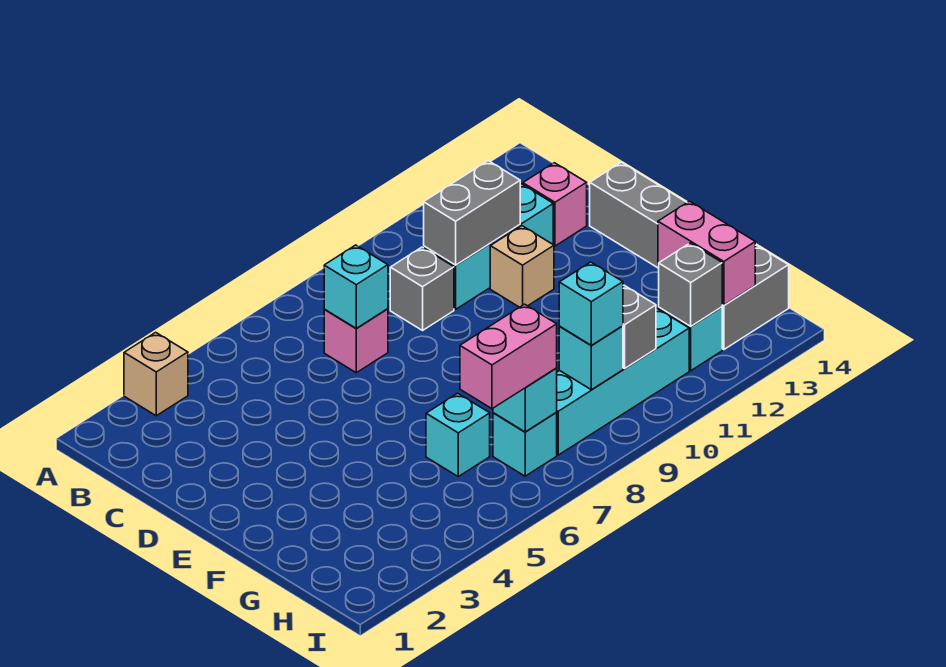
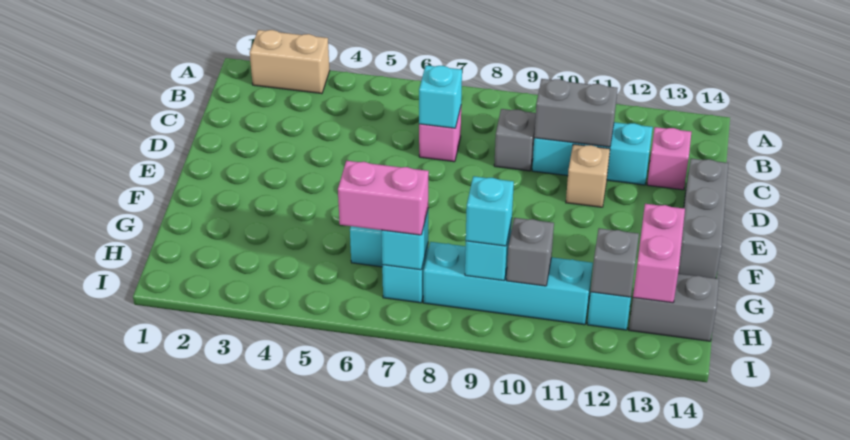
tan 1x1 brick [124,332,188,416] -> tan 1x2 brick [250,30,330,94]

